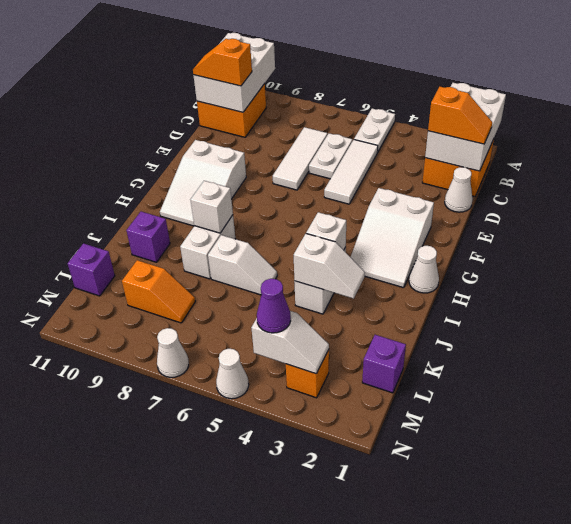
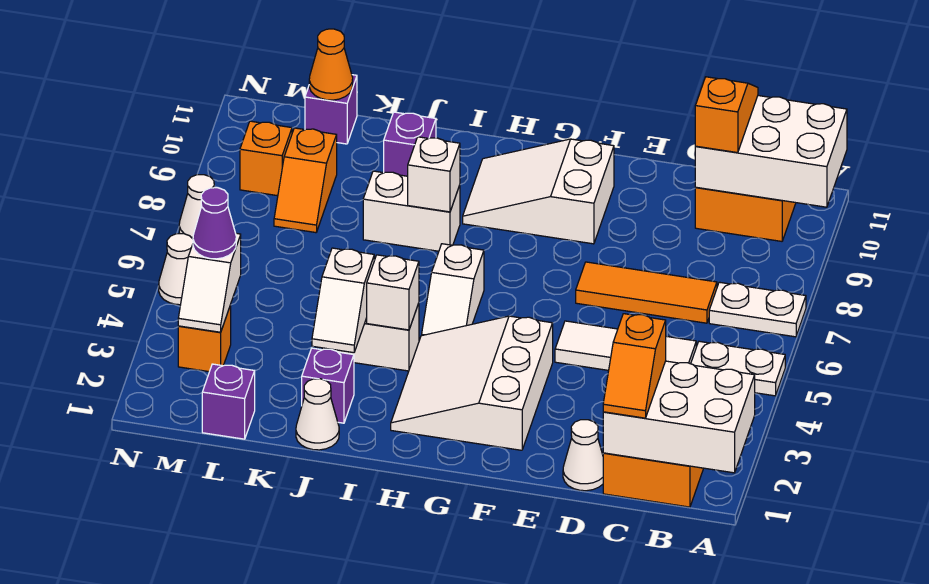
white 1x2 plate [309,133,352,179] -> white 1x2 plate moved to [709,282,806,337]
white 1x3 tile [273,127,327,190] -> orange 1x3 tile [576,262,717,323]
white 2x3 slope [351,188,434,288] -> white 3x3 slope [391,316,553,450]
white 1x1 cone [409,246,439,293] -> white 1x1 cone moved to [296,379,339,450]
none -> purple 1x1 brick [302,348,354,423]
white 1x2 slope [208,235,277,295] -> white 1x2 slope moved to [422,244,484,335]
none -> orange 1x1 cone [309,29,353,100]
none -> orange 1x1 brick [240,121,292,196]

